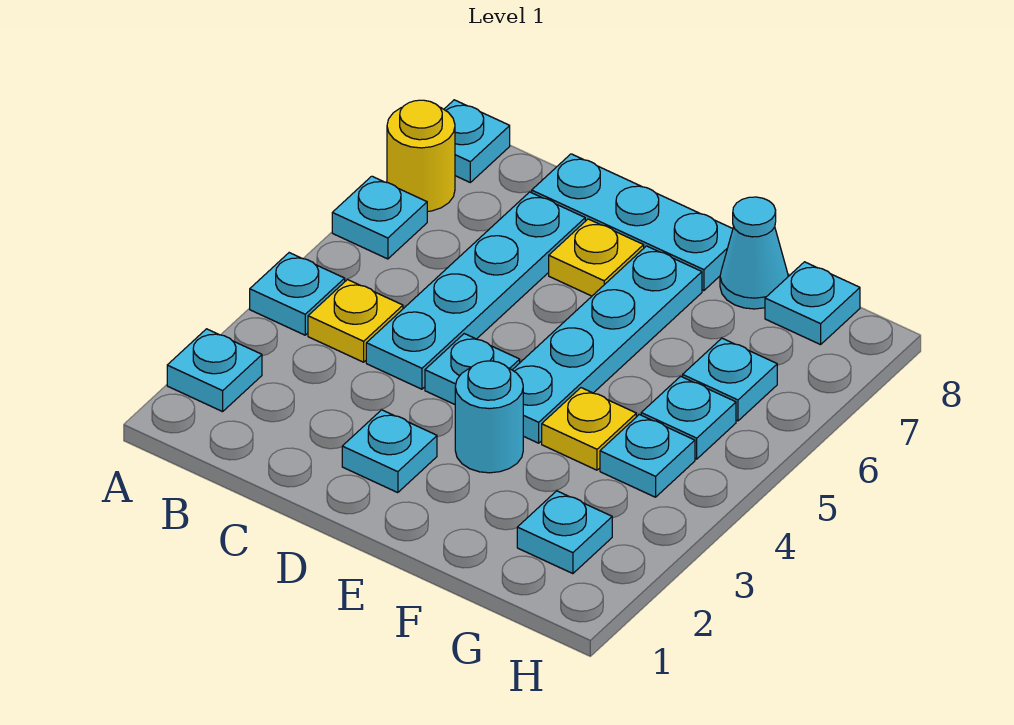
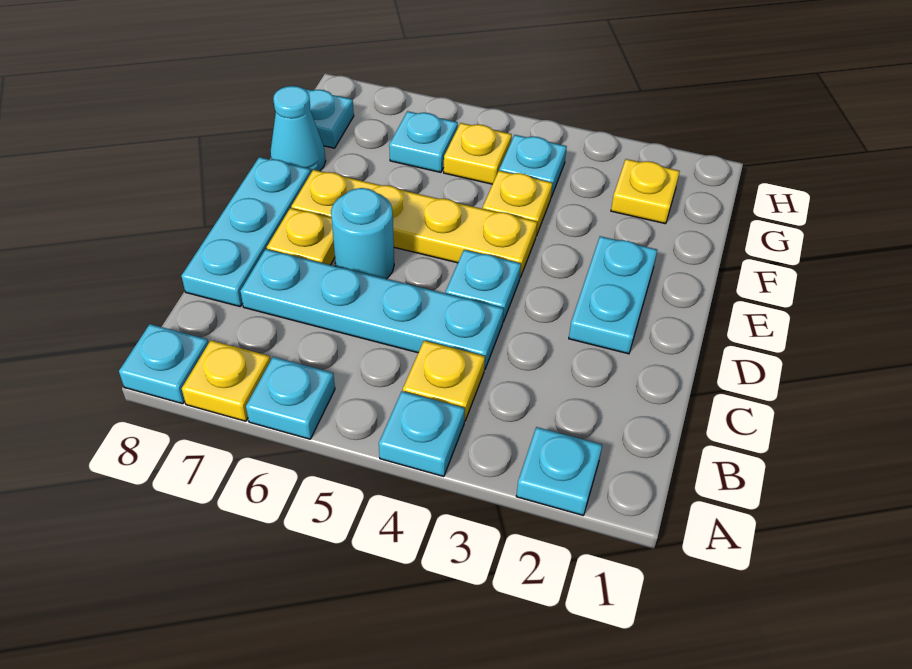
yellow 1x1 round brick [387,100,455,212] -> yellow 1x1 plate [182,340,271,421]
cyan 1x1 plate [342,410,437,493] -> cyan 1x2 plate [569,236,657,354]
cyan 1x1 round brick [455,361,523,473] -> cyan 1x1 round brick moved to [331,188,394,279]
cyan 1x4 plate [513,246,702,443] -> yellow 1x4 plate [291,170,537,277]
cyan 1x1 plate [517,491,612,574] -> yellow 1x1 plate [611,159,680,224]
cyan 1x1 plate [641,376,736,459] -> yellow 1x1 plate [444,123,512,184]

